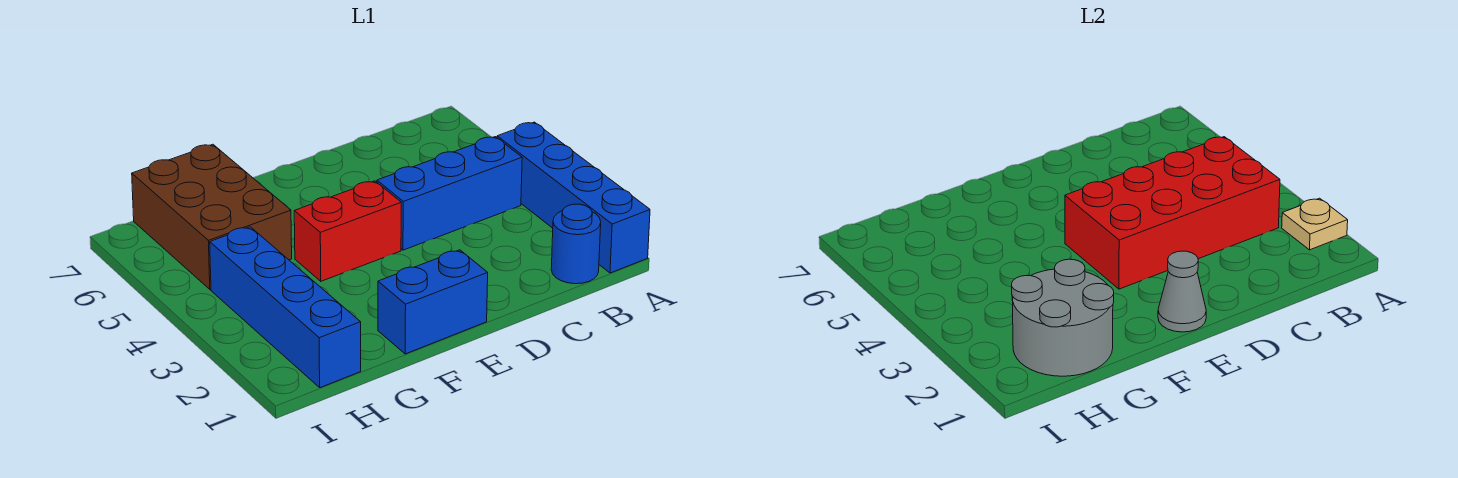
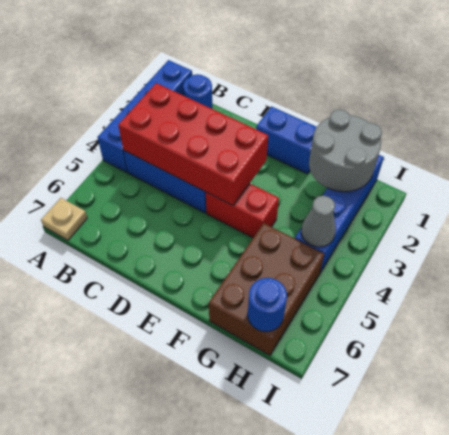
tan 1x1 plate [1282,198,1348,250] -> tan 1x1 plate moved to [41,198,87,240]
grey 1x1 cone [1158,251,1206,332] -> grey 1x1 cone moved to [301,196,336,247]
none -> blue 1x1 round brick [248,278,287,332]

